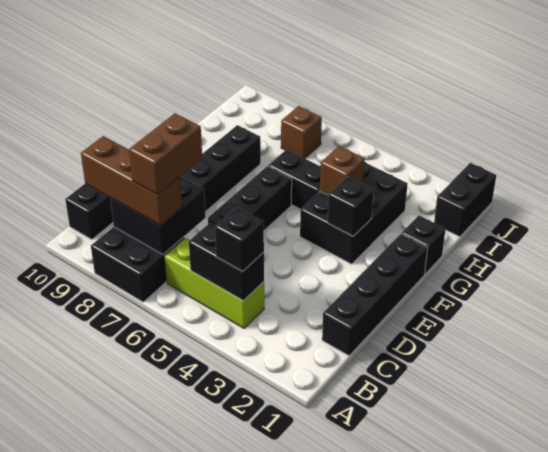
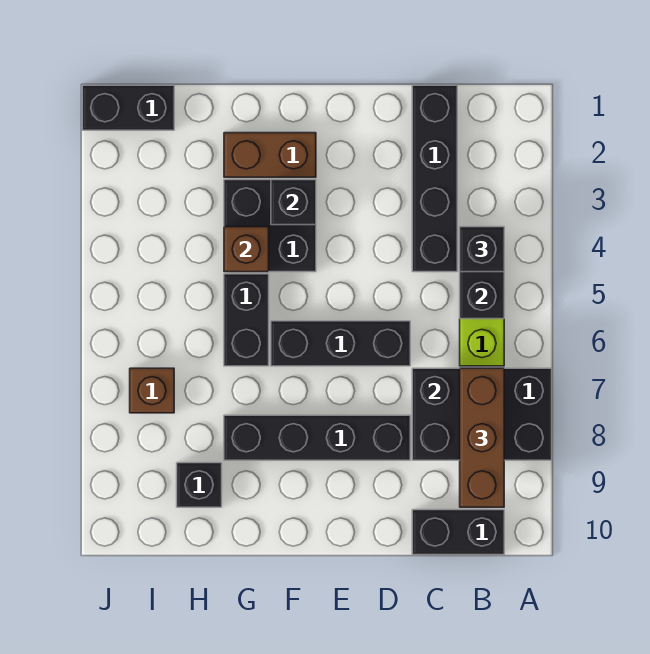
brown 1x2 brick [129,113,202,195] -> brown 1x2 brick moved to [224,133,316,177]
black 1x4 brick [322,234,428,356] -> black 1x4 brick turned to [412,85,457,272]
black 2x3 brick [300,162,408,264] -> black 2x2 brick [224,180,316,272]
black 1x1 brick [401,216,446,274] -> black 1x1 brick moved to [177,463,222,507]

